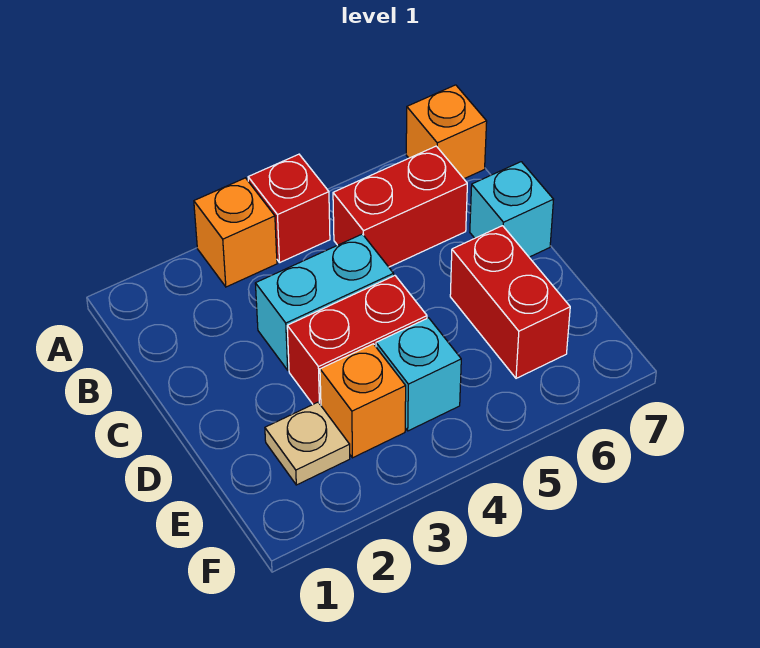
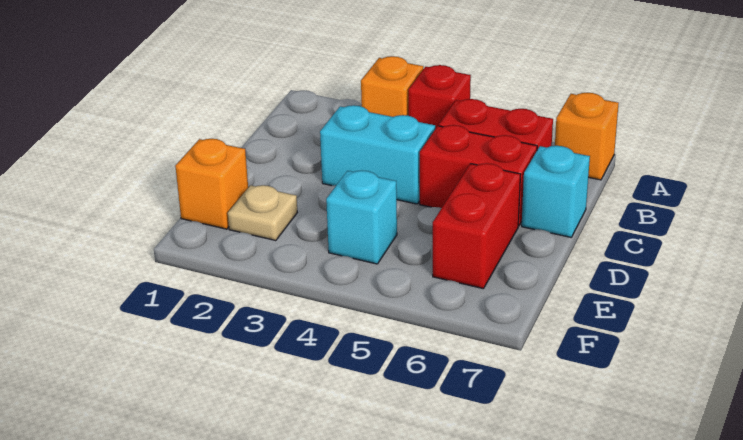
red 1x2 brick [287,276,427,405] -> red 1x2 brick moved to [420,125,537,226]
orange 1x1 brick [320,344,406,458] -> orange 1x1 brick moved to [175,139,248,229]

